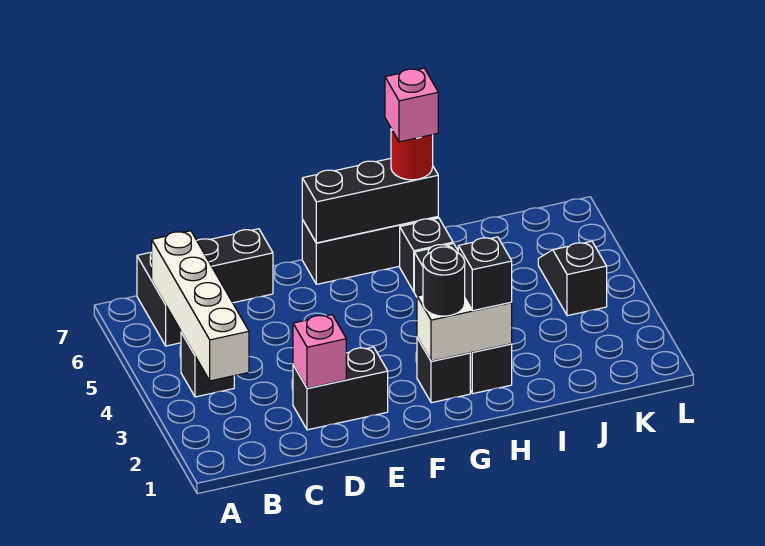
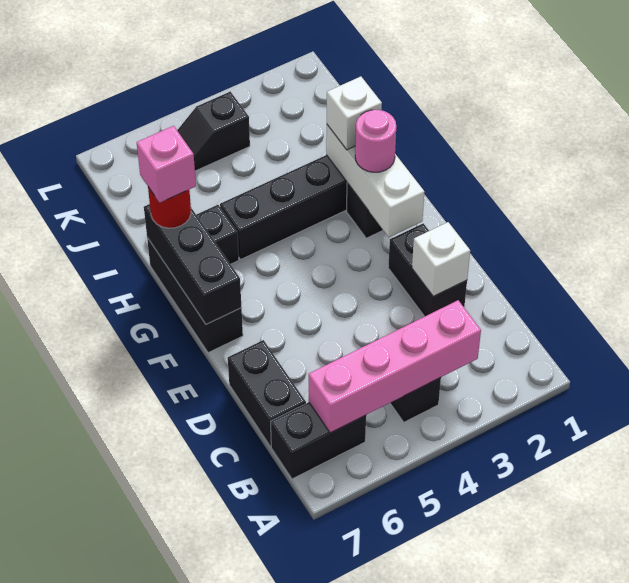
white 1x4 brick [152,231,249,381] -> pink 1x4 brick [309,300,481,433]
pink 1x1 brick [293,315,346,388] -> white 1x1 brick [412,222,470,296]
white 1x2 brick [417,295,512,361] -> white 1x3 brick [326,125,424,237]
black 1x1 round brick [423,247,465,316] -> pink 1x1 round brick [355,110,396,172]
black 1x1 brick [458,237,512,311] -> white 1x1 brick [327,77,382,150]

